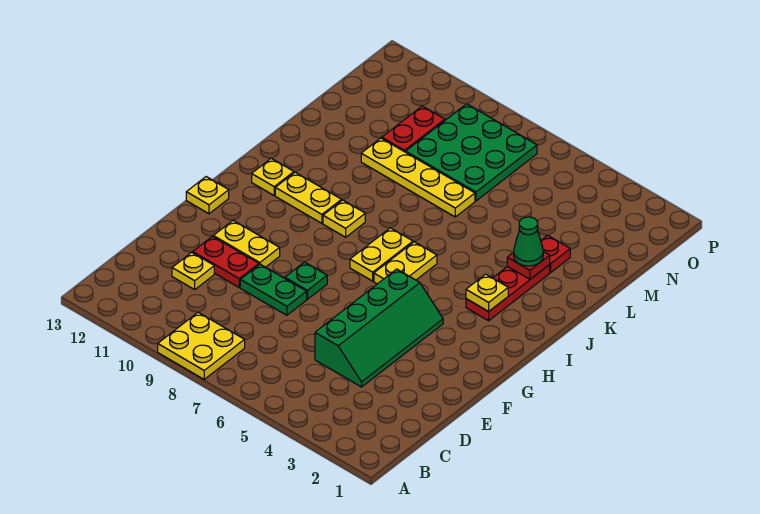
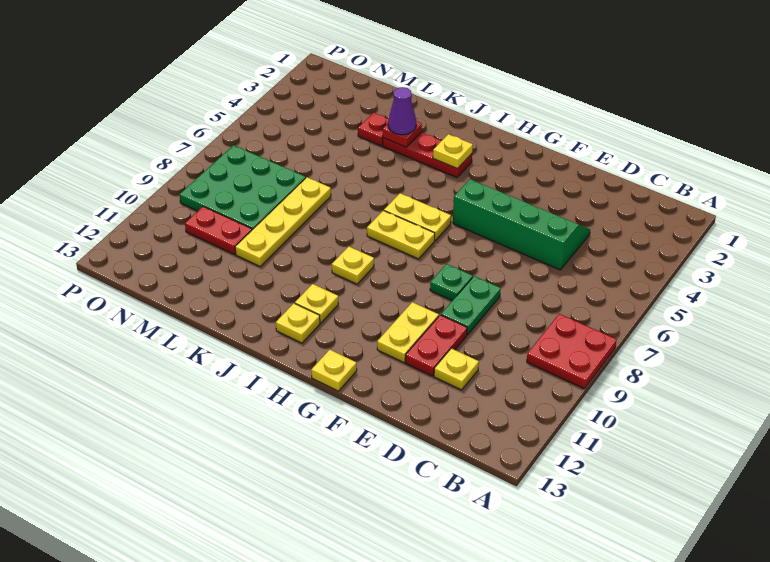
yellow 2x2 plate [158,312,245,379] -> red 2x2 plate [527,314,617,389]
yellow 1x2 plate [275,172,342,223] -> yellow 1x1 plate [295,284,338,323]
green 1x1 cone [514,217,543,266] -> purple 1x1 cone [388,87,416,135]

